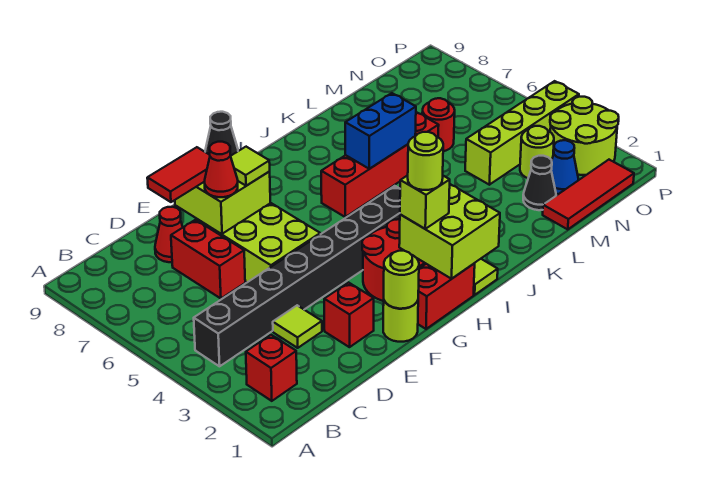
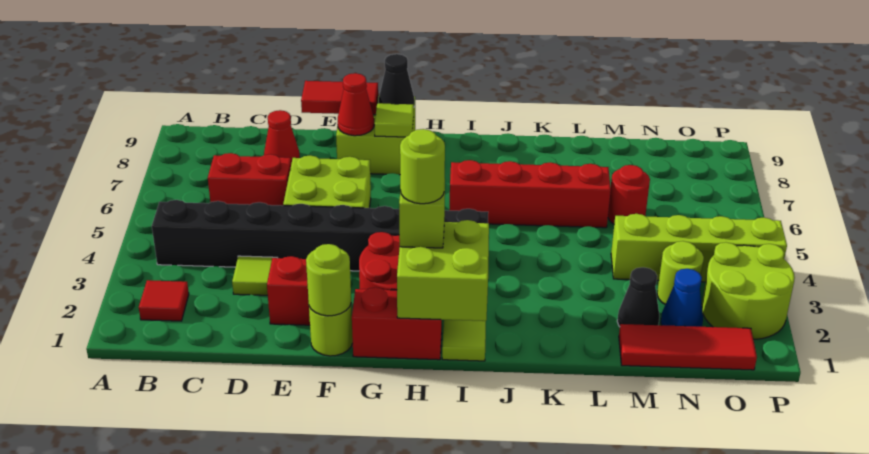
red 1x1 brick [246,335,297,401] -> red 1x1 tile [139,280,189,321]
red 1x2 brick [171,220,245,299] -> red 1x2 brick turned to [208,153,291,206]
blue 1x2 brick [345,93,416,169] -> none

